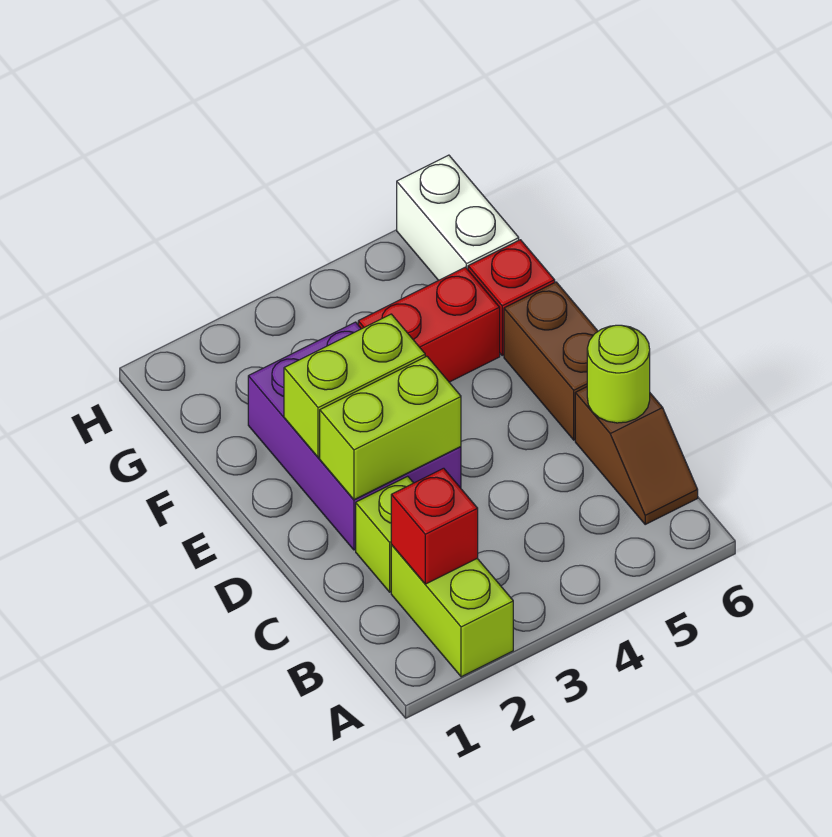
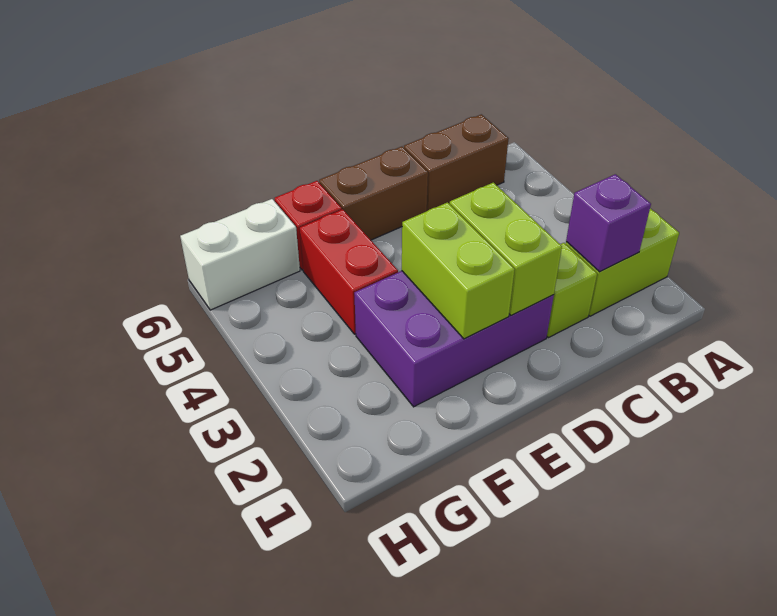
red 1x1 brick [391,468,478,584] -> purple 1x1 brick [566,174,651,272]
brown 1x2 slope [575,387,698,524] -> brown 1x2 brick [404,114,509,211]
lime 1x1 round brick [587,325,650,423] -> none

